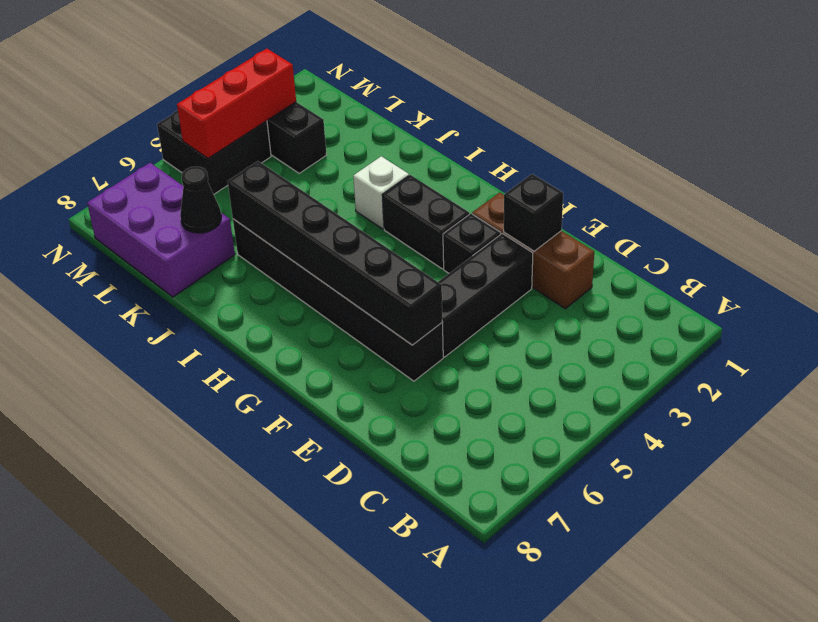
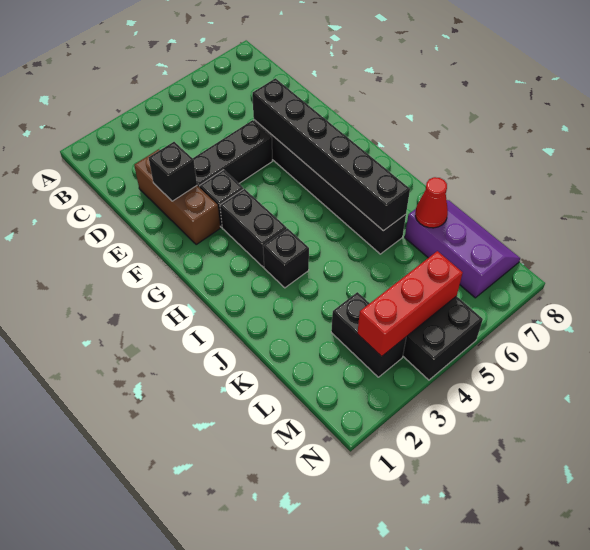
white 1x1 brick [353,156,409,229] -> black 1x1 brick [263,228,309,288]
purple 2x3 brick [87,163,235,297] -> purple 2x3 slope [405,200,520,298]
black 1x1 cone [180,167,221,233] -> red 1x1 cone [415,177,448,228]

